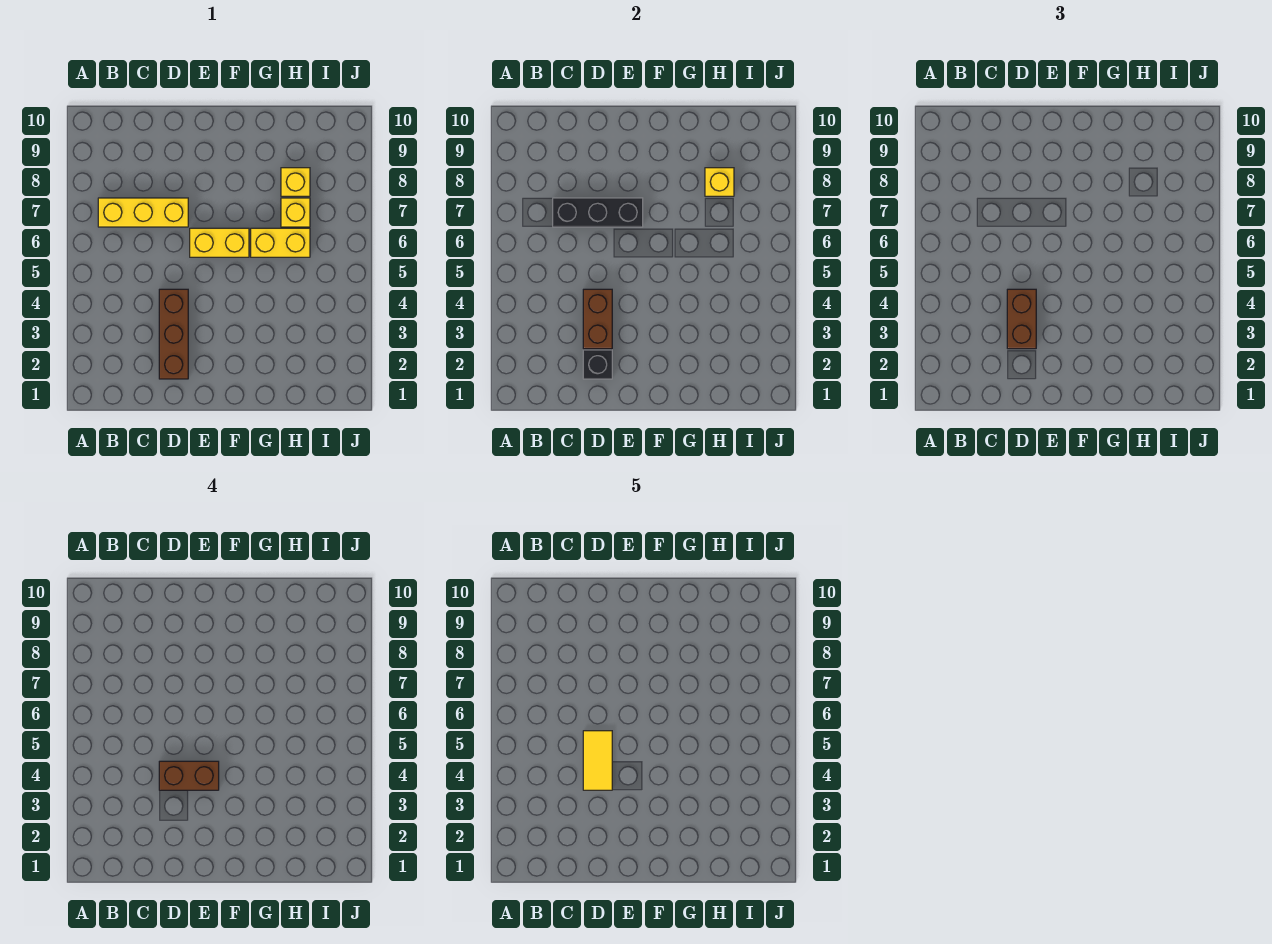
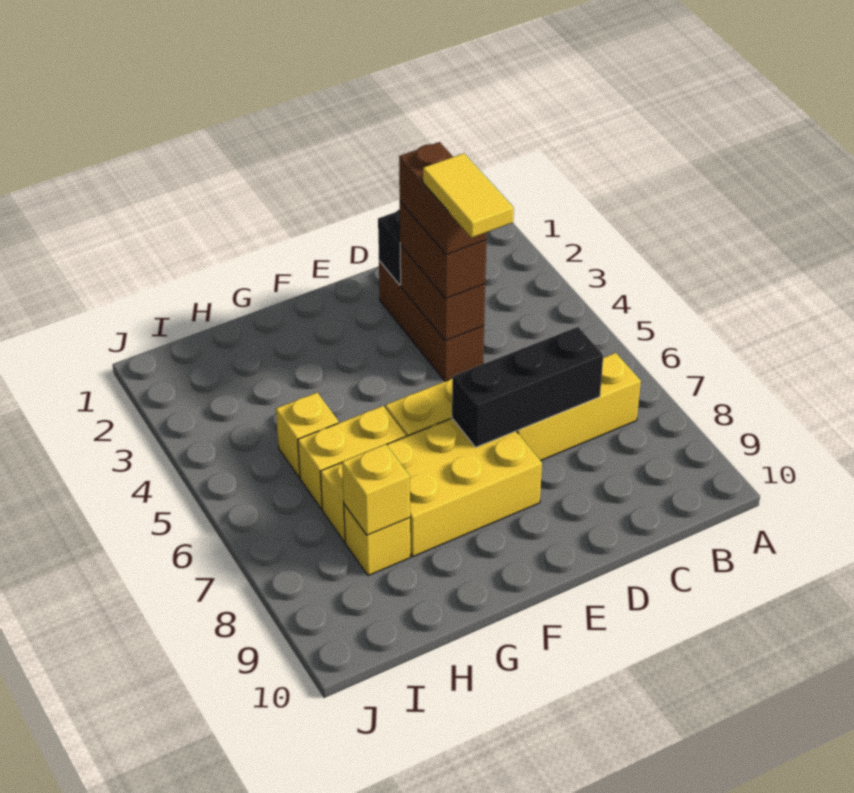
brown 1x2 brick [159,761,219,790] -> brown 1x2 brick turned to [399,142,487,255]
none -> yellow 2x3 brick [387,418,542,557]
none -> yellow 1x1 brick [276,393,339,478]

